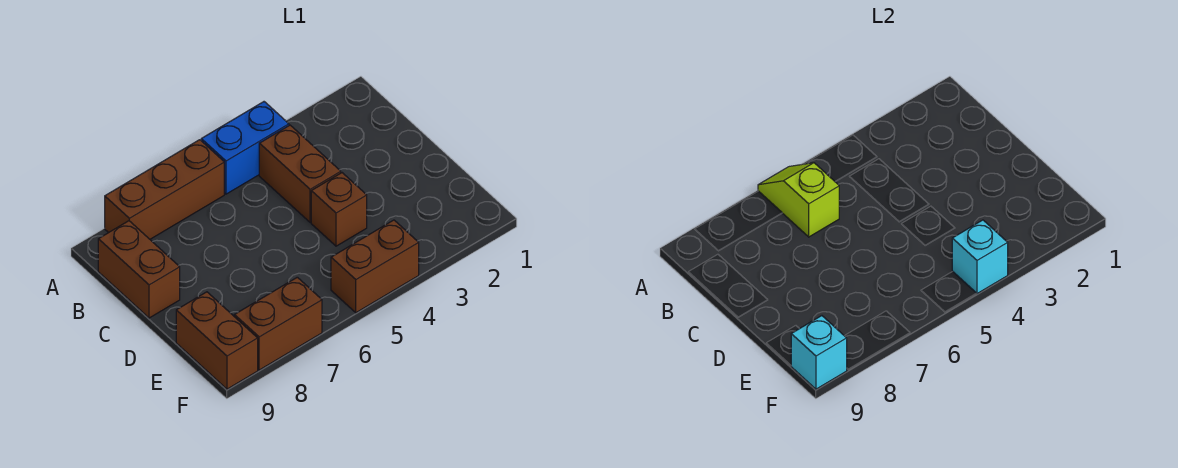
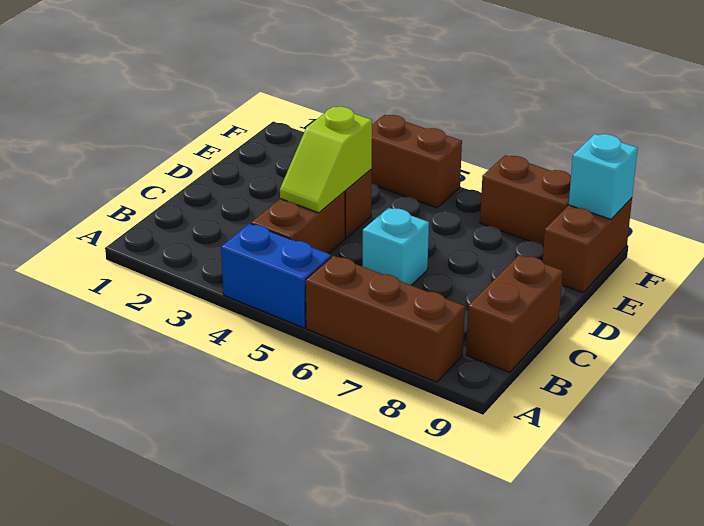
lime 1x2 slope [758,163,839,237] -> lime 1x2 slope moved to [280,107,372,213]
cyan 1x1 brick [952,220,1008,294] -> cyan 1x1 brick moved to [363,207,429,285]

